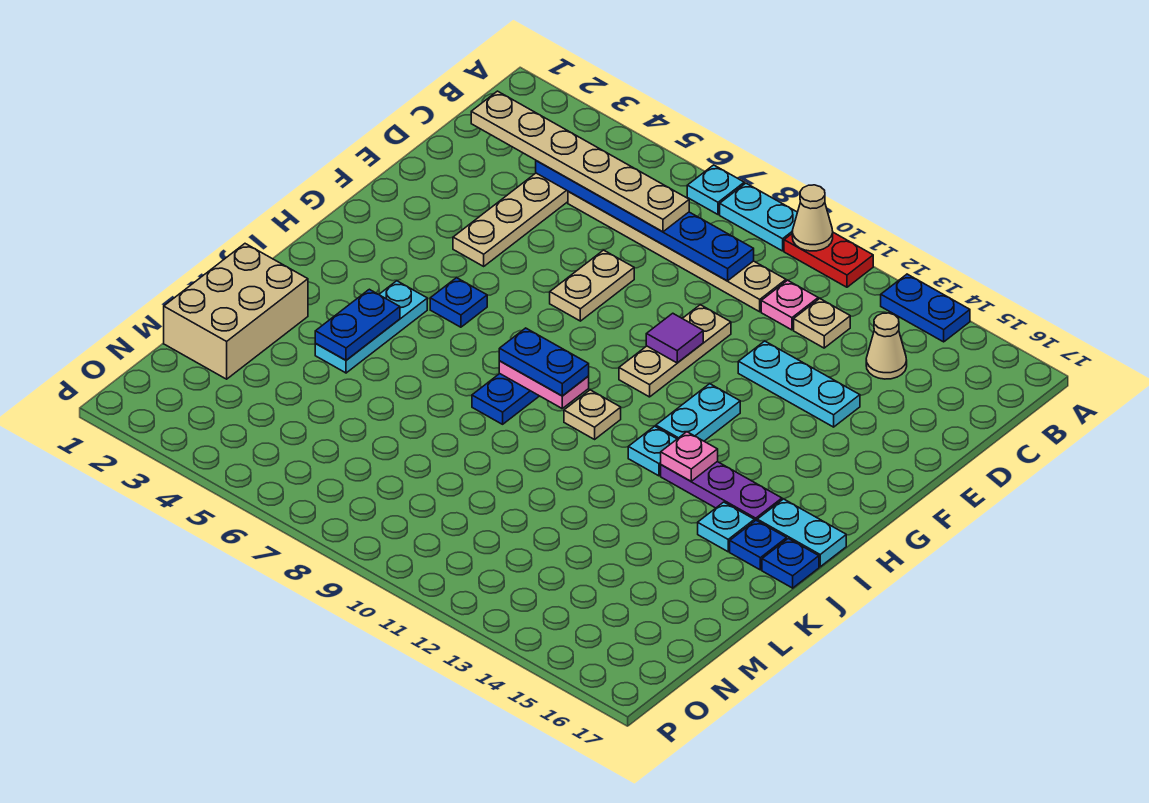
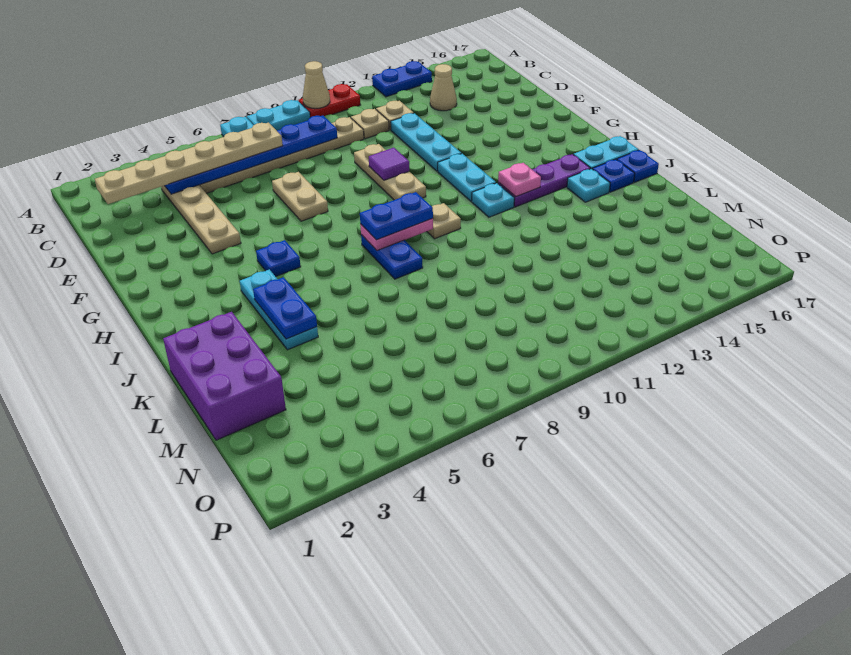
pink 1x1 plate [761,280,818,330] -> tan 1x1 plate [351,109,389,139]
cyan 1x3 plate [738,341,860,427] -> cyan 1x3 plate turned to [391,113,461,171]
tan 2x3 brick [164,244,308,379] -> purple 2x3 brick [163,312,286,440]

